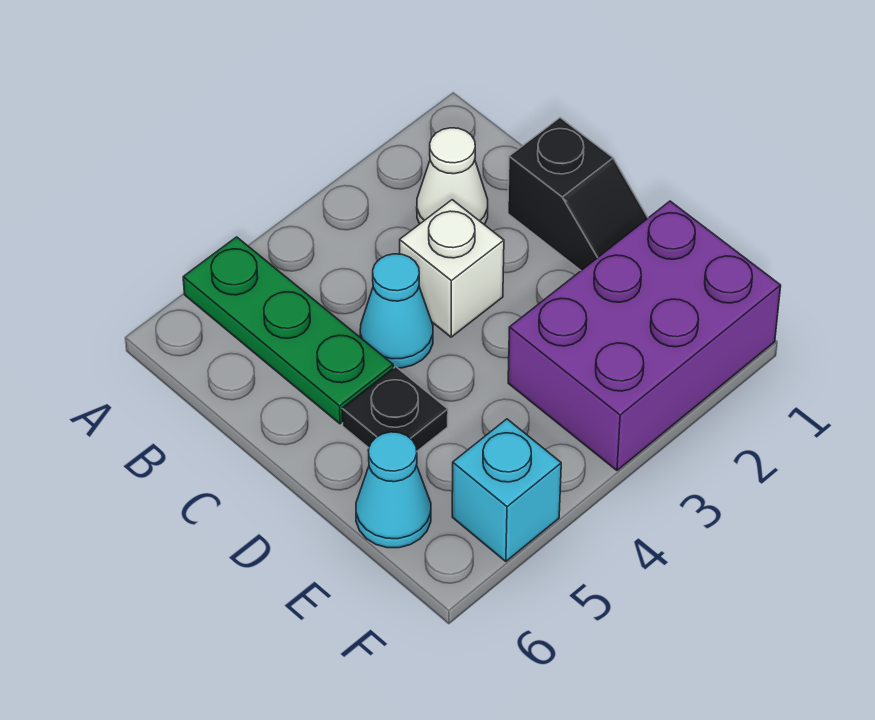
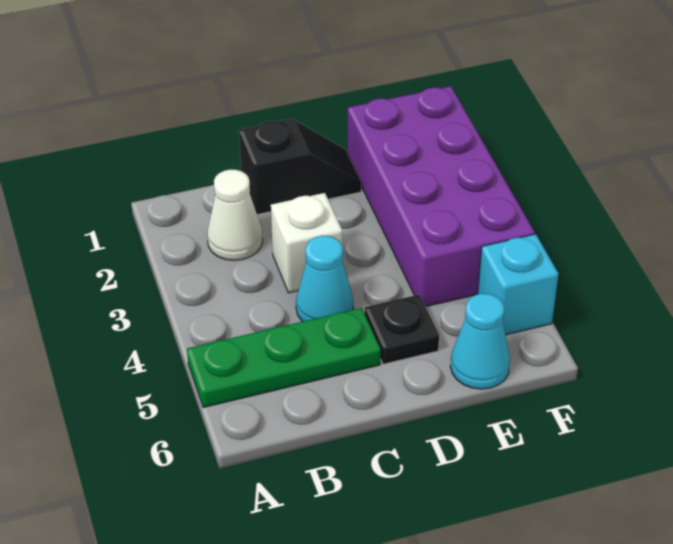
purple 2x3 brick [508,201,781,470] -> purple 2x4 brick [348,86,535,307]

